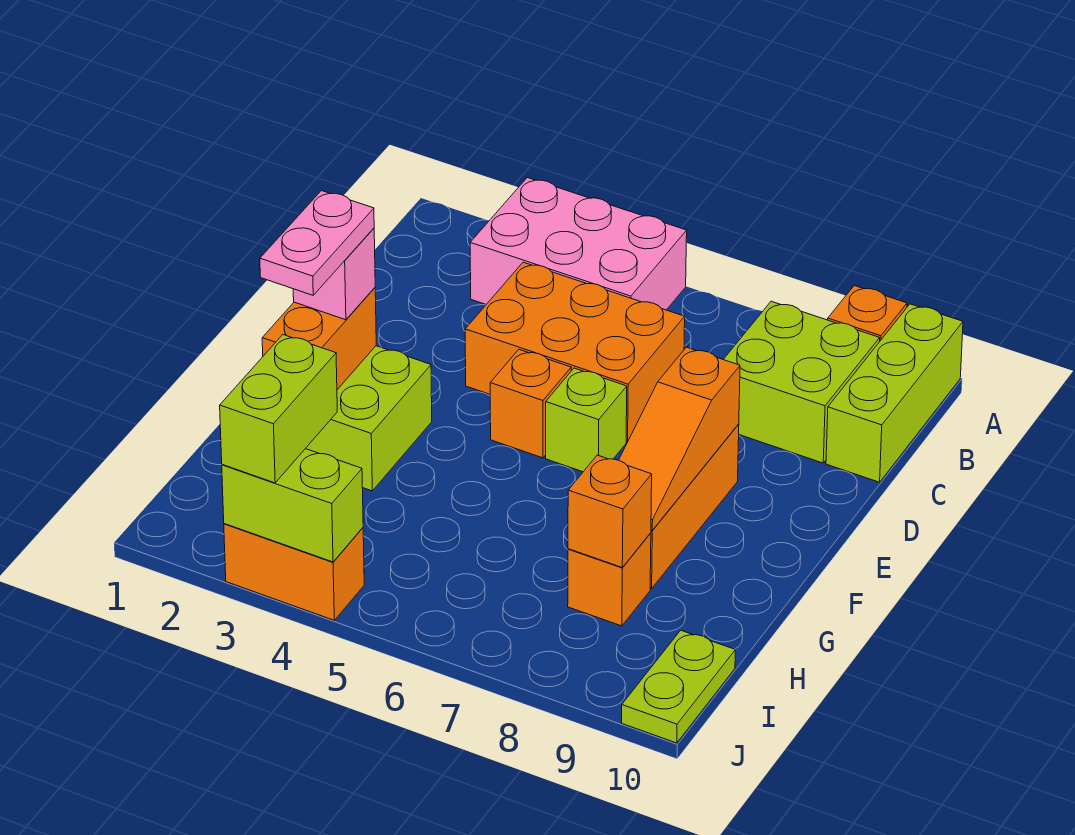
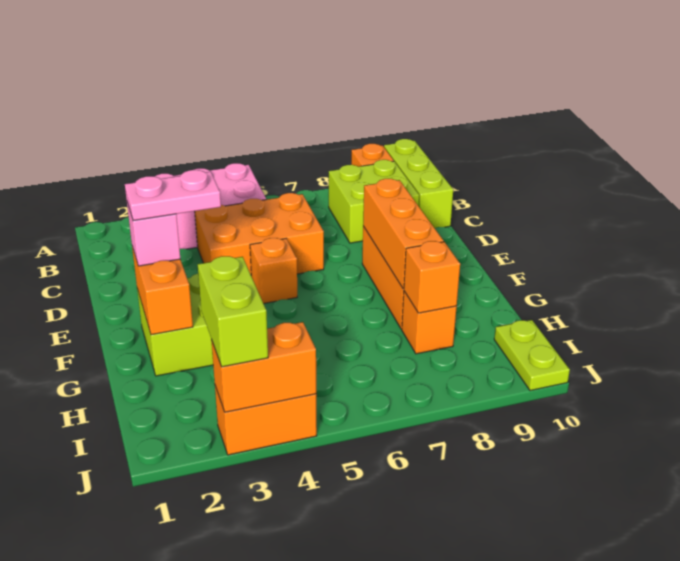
lime 1x1 brick [546,368,627,472] -> none
orange 1x3 slope [619,347,740,530] -> orange 1x3 brick [363,179,444,289]
pink 1x2 plate [260,191,374,295] -> pink 1x2 plate turned to [125,170,221,221]
lime 1x2 brick [222,449,363,562] -> orange 1x2 brick [211,322,316,412]

